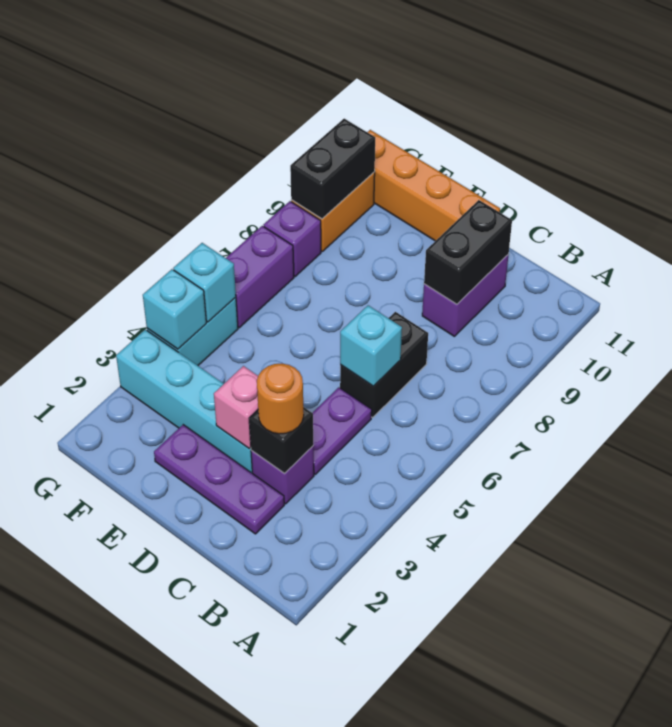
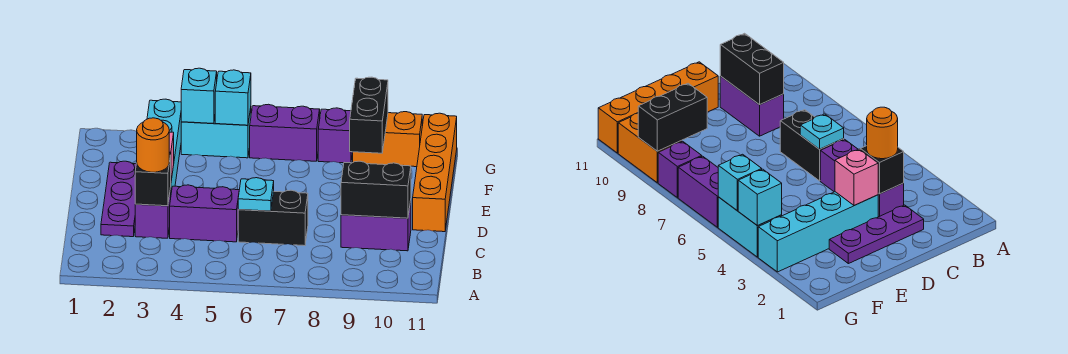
purple 1x2 plate [313,387,372,474] -> purple 1x2 brick [170,185,239,242]
cyan 1x1 brick [340,305,402,386] -> cyan 1x1 plate [238,178,274,211]
black 1x2 brick [290,119,375,219] -> black 1x2 brick turned to [350,77,388,153]

